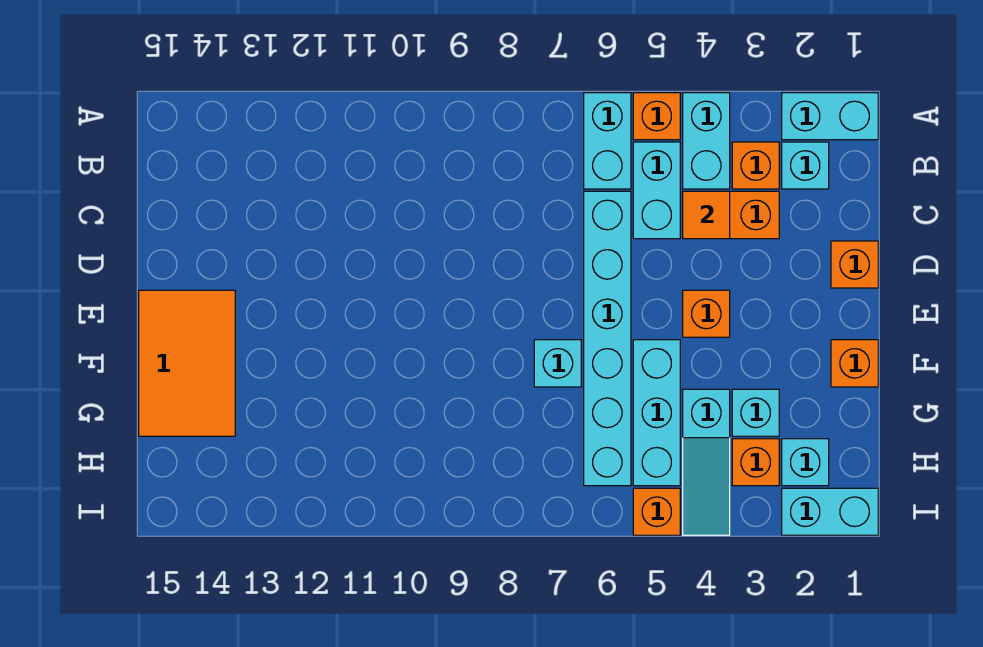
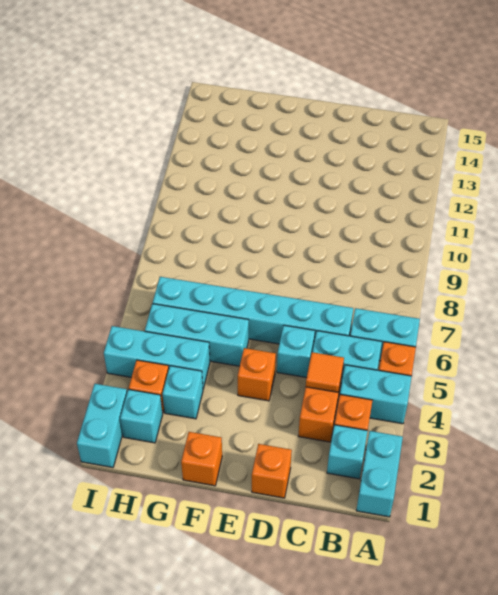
orange 2x3 tile [139,290,235,436] -> none
cyan 1x1 brick [534,340,581,387] -> cyan 1x1 brick moved to [277,325,315,378]
cyan 1x3 slope [683,389,730,535] -> cyan 1x3 brick [104,326,210,389]
orange 1x1 brick [633,488,680,535] -> none

